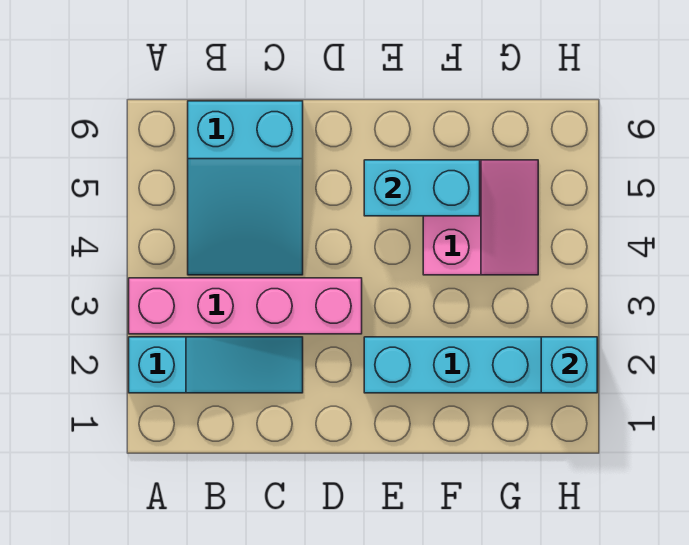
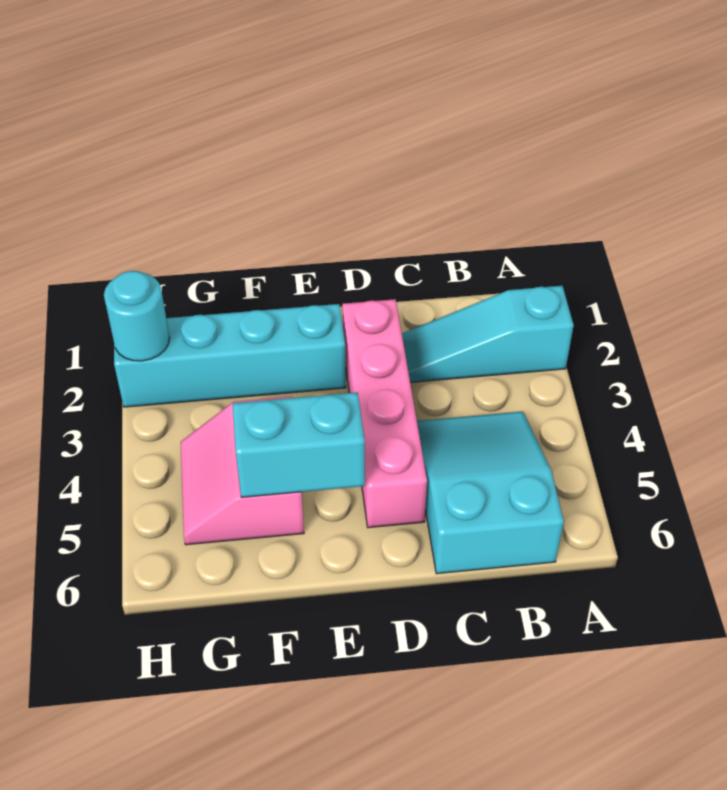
pink 1x4 brick [129,278,362,334] -> pink 1x4 brick turned to [342,299,427,528]
cyan 1x1 brick [541,337,597,393] -> cyan 1x1 round brick [104,271,169,361]

